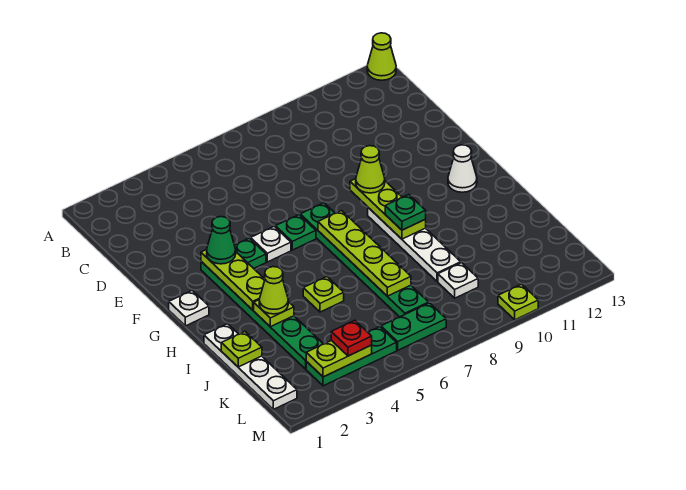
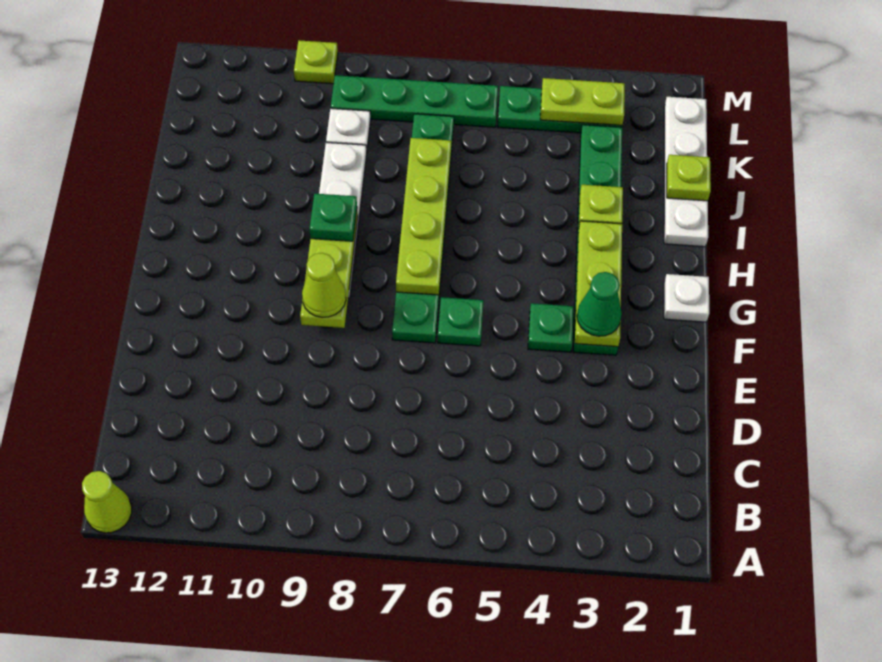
white 1x1 plate [251,227,291,262] -> none
white 1x1 cone [448,145,477,192] -> none
lime 1x1 cone [259,267,288,314] -> none
lime 1x1 plate [303,277,344,312] -> none
red 1x1 plate [331,320,372,356] -> none
green 1x2 plate [381,303,446,350] -> green 1x4 plate [331,75,498,127]

